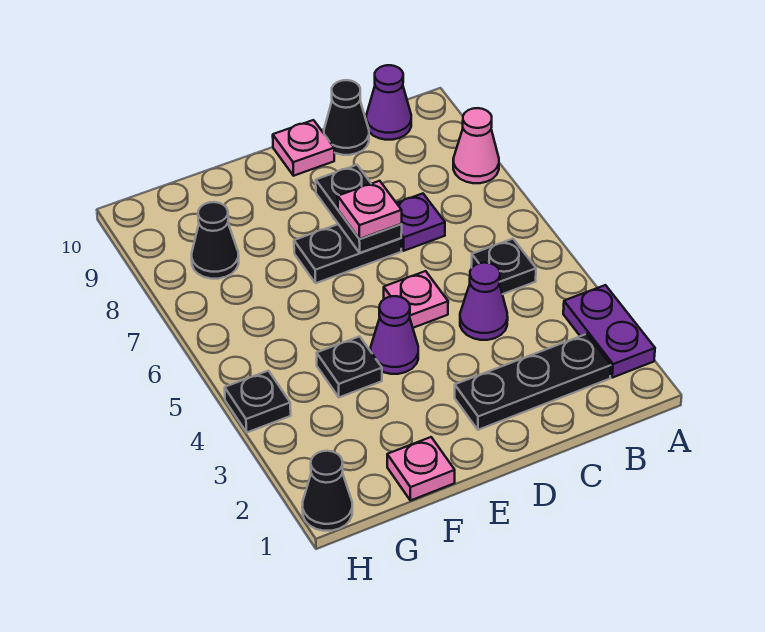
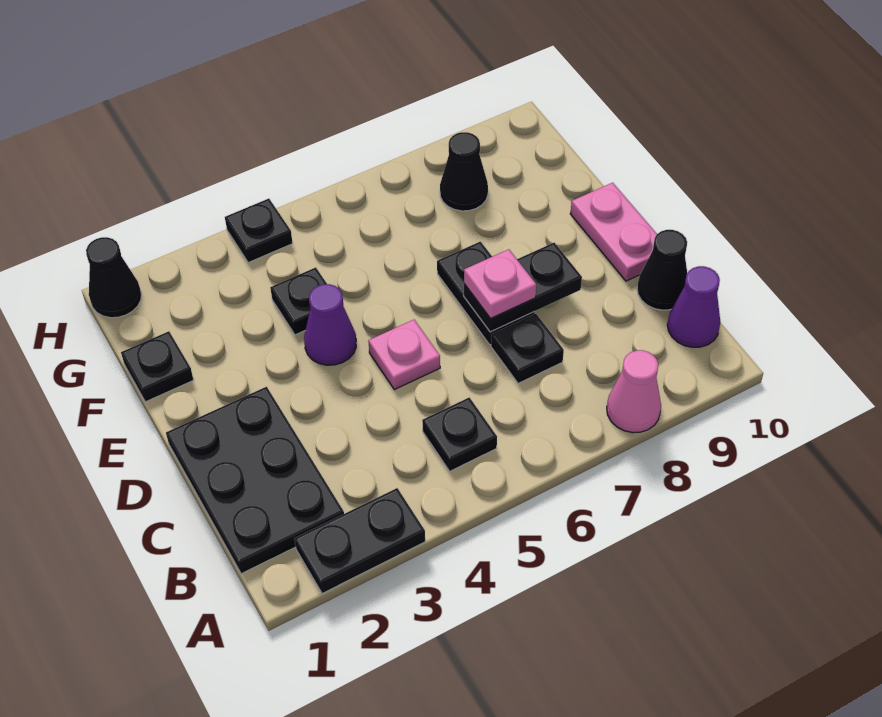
purple 1x2 plate [563,285,655,378] -> black 1x2 plate [294,488,425,594]
black 1x3 plate [455,334,611,430] -> black 2x3 plate [166,387,344,574]
purple 1x1 cone [460,263,508,340] -> none
purple 1x1 plate [397,194,445,251] -> black 1x1 plate [491,314,564,383]
pink 1x1 plate [273,120,334,176] -> pink 1x2 plate [570,183,657,281]
pink 1x1 plate [387,437,455,501] -> black 1x1 plate [121,331,194,402]

